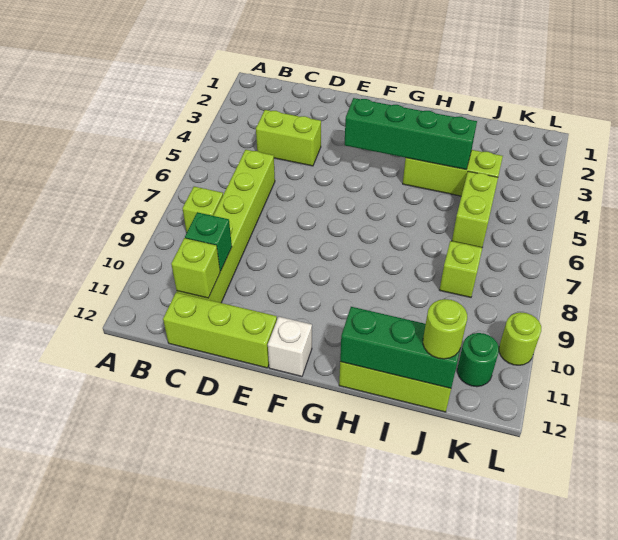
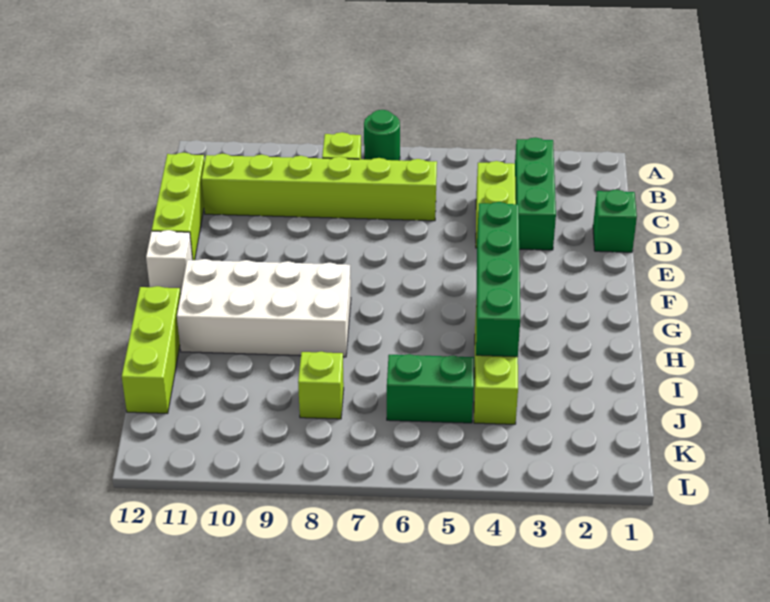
green 1x1 brick [185,212,232,271] -> green 1x1 brick moved to [593,190,637,252]
lime 1x1 brick [171,238,220,298] -> none
none -> white 2x4 brick [177,259,351,357]
green 1x3 brick [340,307,460,388] -> green 1x3 brick moved to [515,138,556,250]
lime 1x2 brick [452,171,498,248] -> green 1x2 brick [387,354,474,423]
lime 1x1 round brick [423,299,467,359] -> none
green 1x1 round brick [457,333,499,387] -> green 1x1 round brick moved to [364,110,400,160]
lime 1x1 round brick [499,312,541,365] -> none

